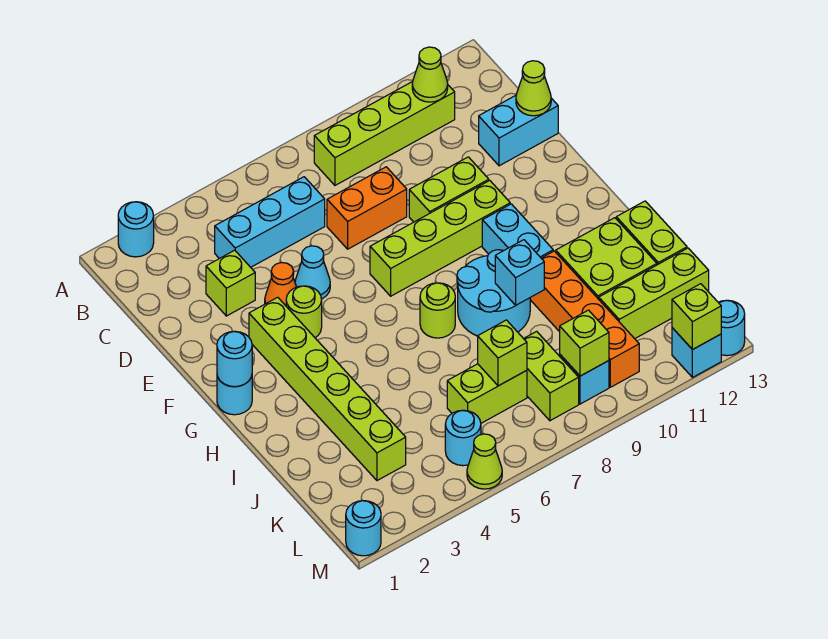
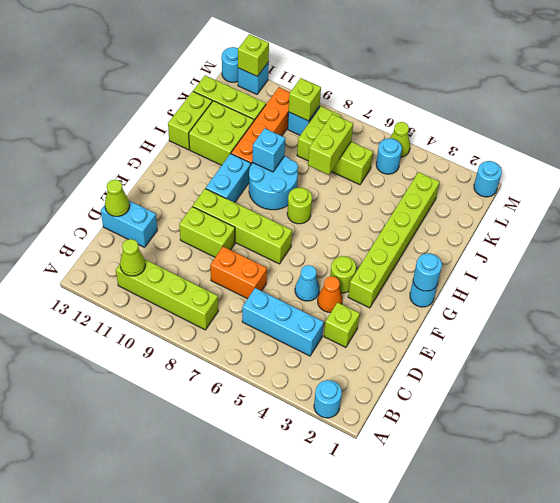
lime 1x1 brick [478,320,527,386] -> lime 1x2 brick [308,114,353,175]

